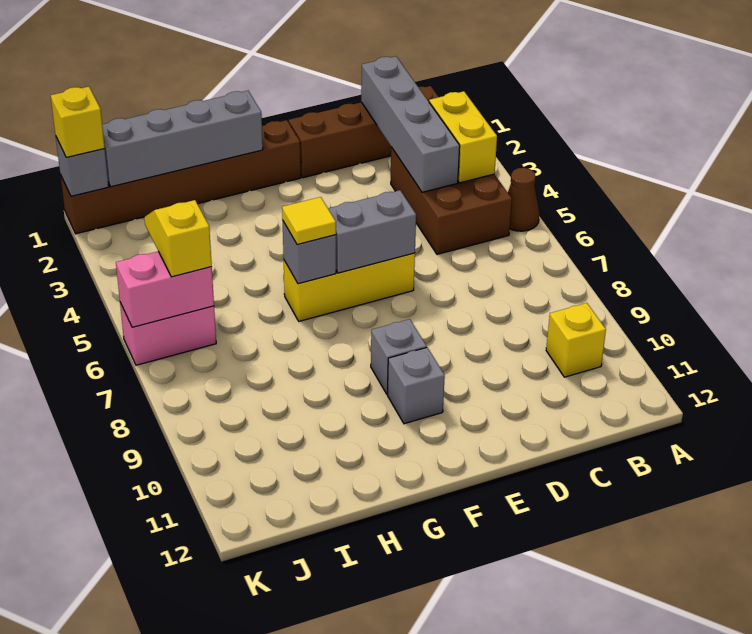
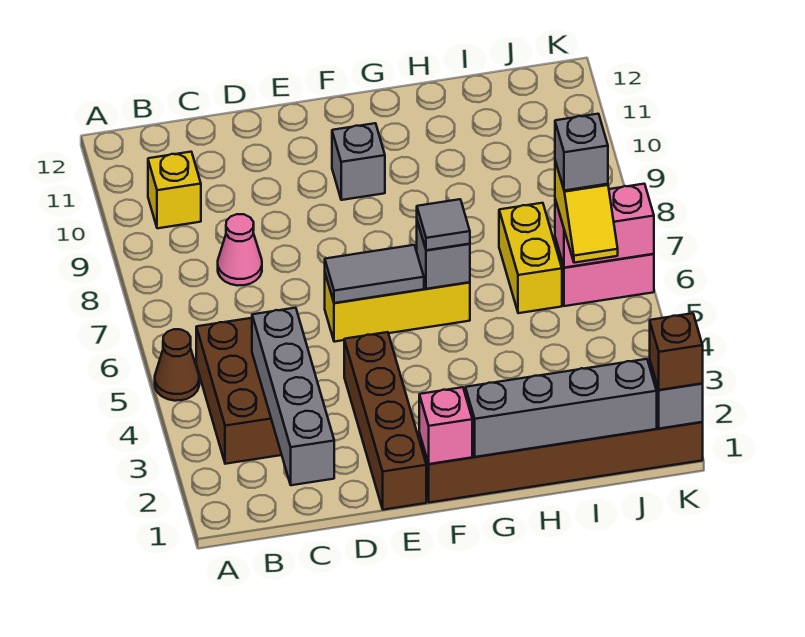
brown 1x4 brick [289,86,438,178] -> brown 1x4 brick turned to [344,332,426,510]
yellow 1x2 brick [429,91,497,183] -> yellow 1x2 brick moved to [499,203,562,313]
none -> pink 1x1 cone [218,214,262,286]
grey 1x2 brick [328,190,416,273] -> grey 1x2 tile [325,245,424,303]
none -> pink 1x1 brick [419,387,472,464]
grey 1x1 brick [371,319,427,394] -> grey 1x1 brick moved to [555,114,608,191]
yellow 1x1 tile [282,197,336,244] -> grey 1x1 tile [417,199,470,250]
yellow 1x1 brick [51,87,105,157] -> brown 1x1 brick [650,313,703,390]

